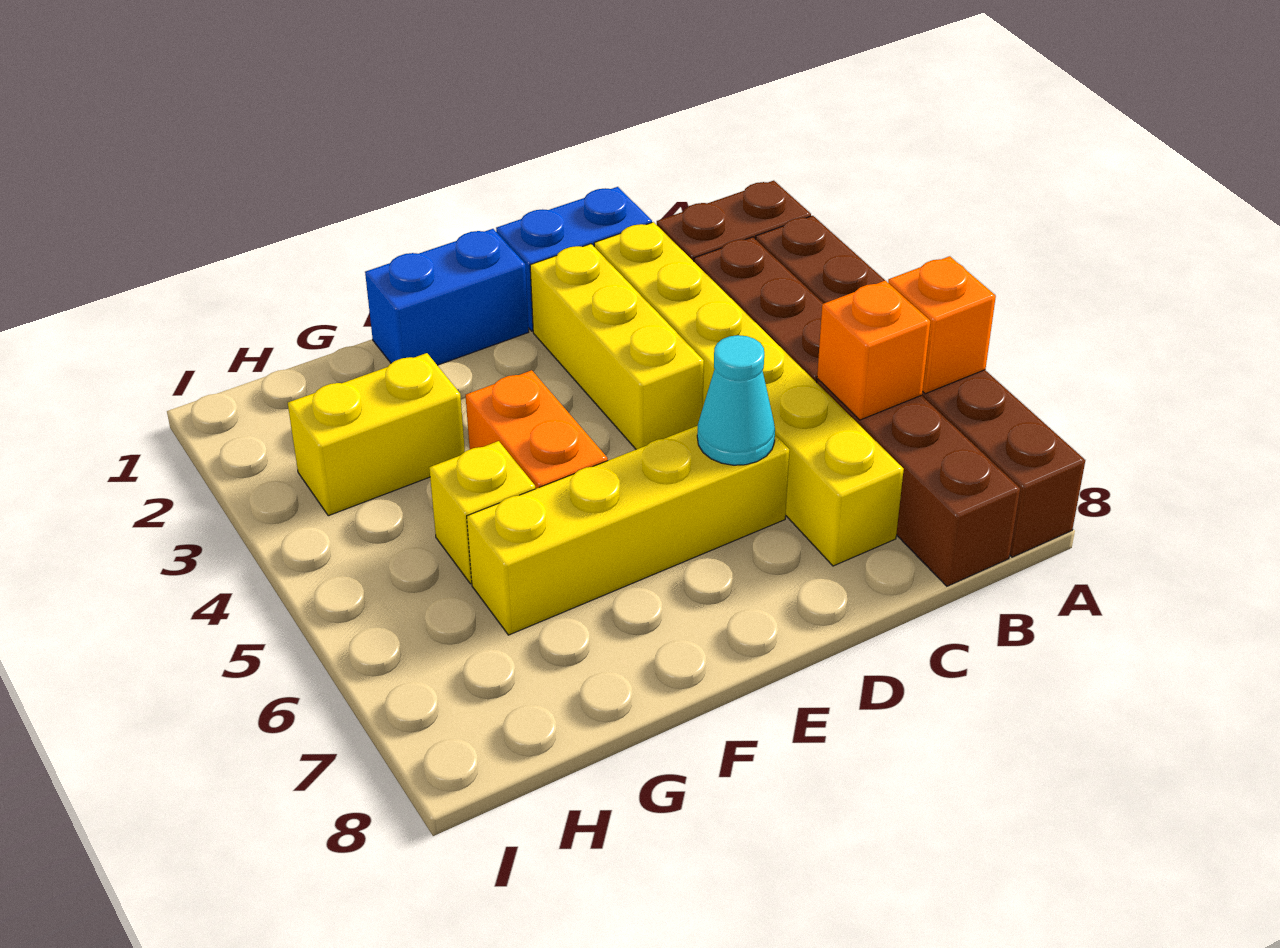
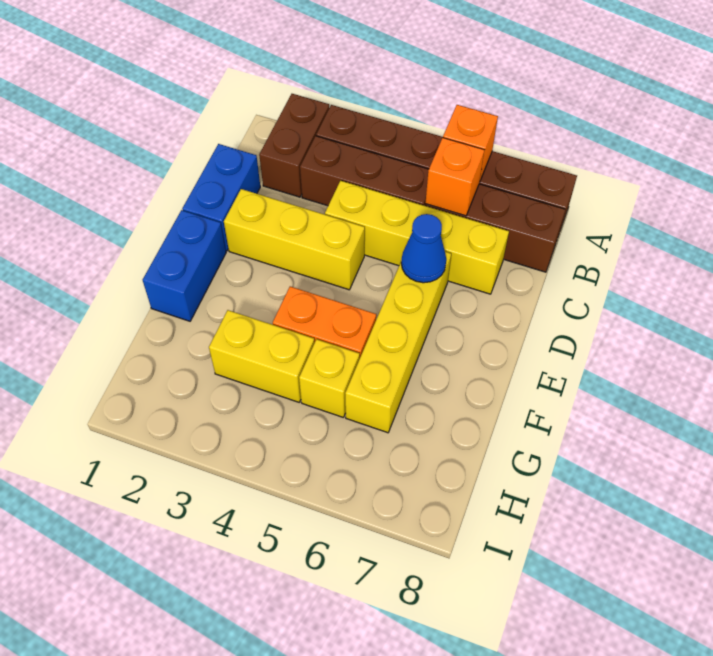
yellow 1x6 brick [594,222,904,566] -> yellow 1x4 brick [325,181,509,294]
cyan 1x1 cone [697,335,775,465] -> blue 1x1 cone [401,214,446,283]
yellow 1x2 brick [288,353,465,516] -> yellow 1x2 brick turned to [209,310,314,402]

